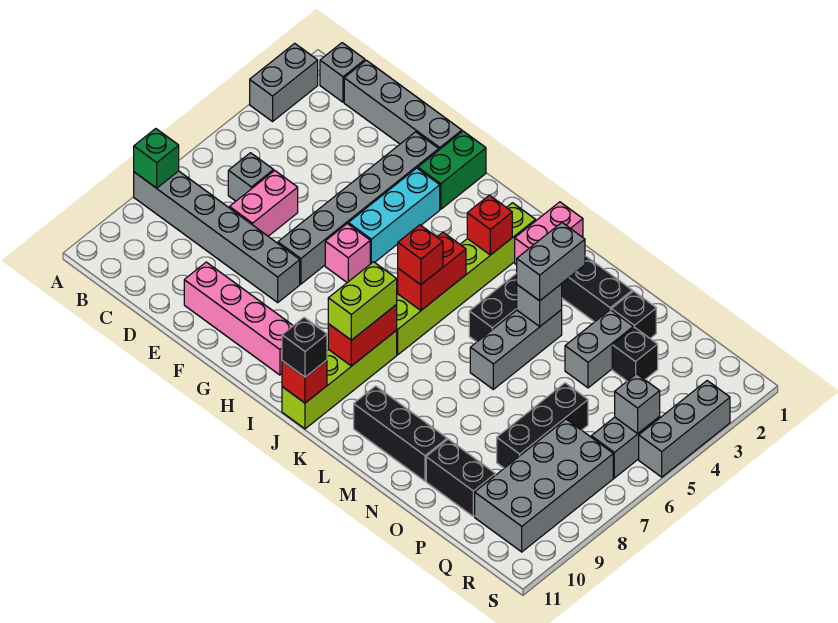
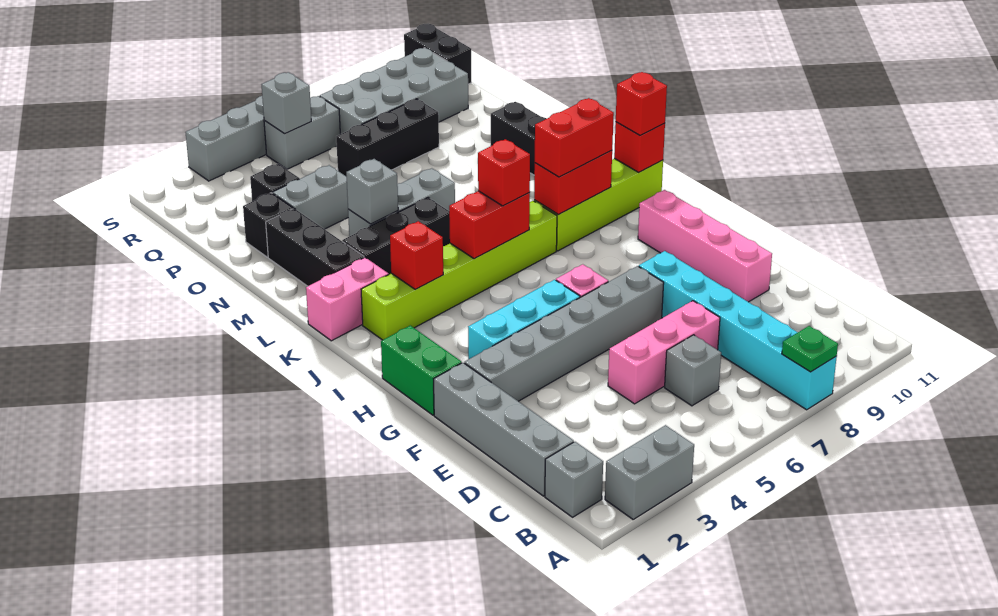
grey 1x6 brick [134,171,300,302] -> cyan 1x6 brick [639,251,837,410]
green 1x1 brick [134,129,179,188] -> green 1x1 plate [782,326,838,372]
pink 1x2 brick [229,170,298,236] -> pink 1x3 brick [608,301,720,404]
green 1x2 brick [418,131,486,209] -> green 1x2 brick turned to [381,326,462,415]
lime 1x2 brick [328,262,397,340] -> red 1x2 brick [535,98,614,177]
black 1x1 brick [282,317,327,377] -> red 1x1 brick [616,72,667,135]
grey 1x2 brick [517,223,585,301] -> none
black 1x2 brick [426,439,495,516] -> black 1x2 brick moved to [404,24,471,84]

